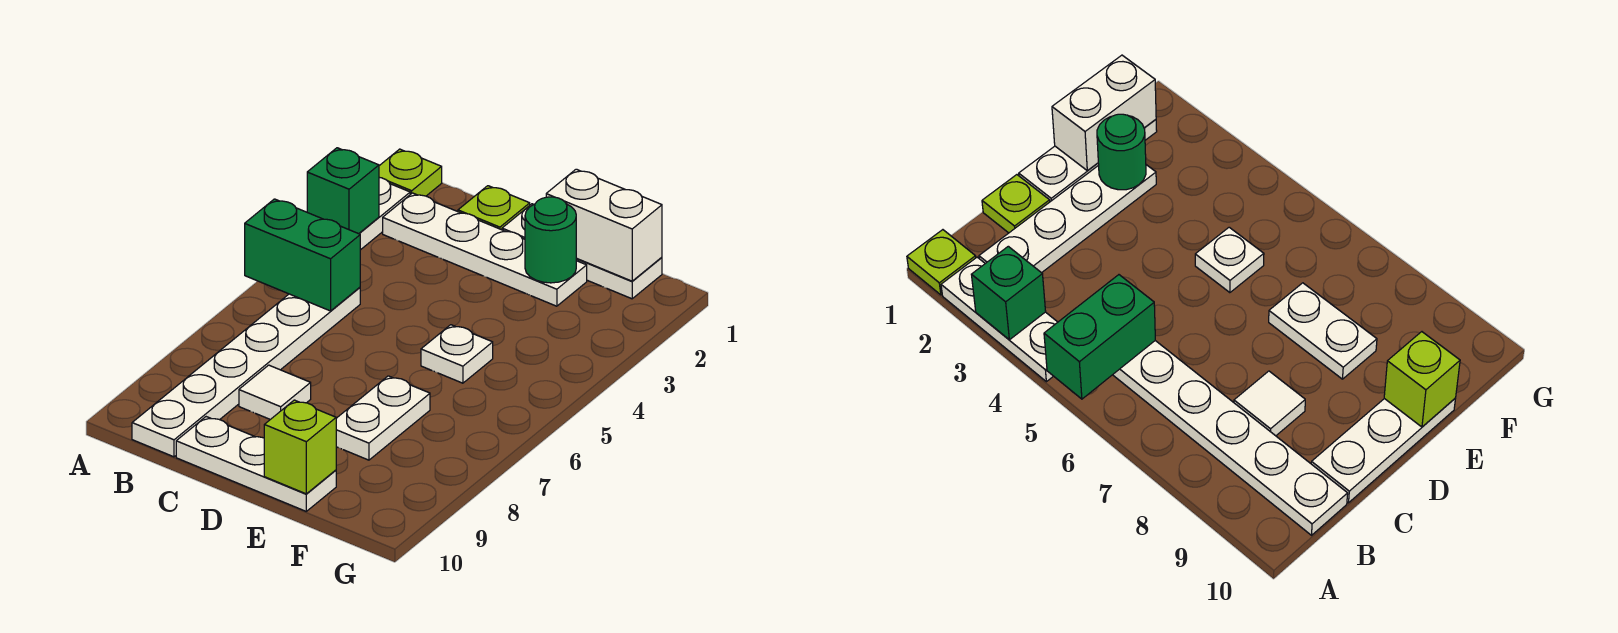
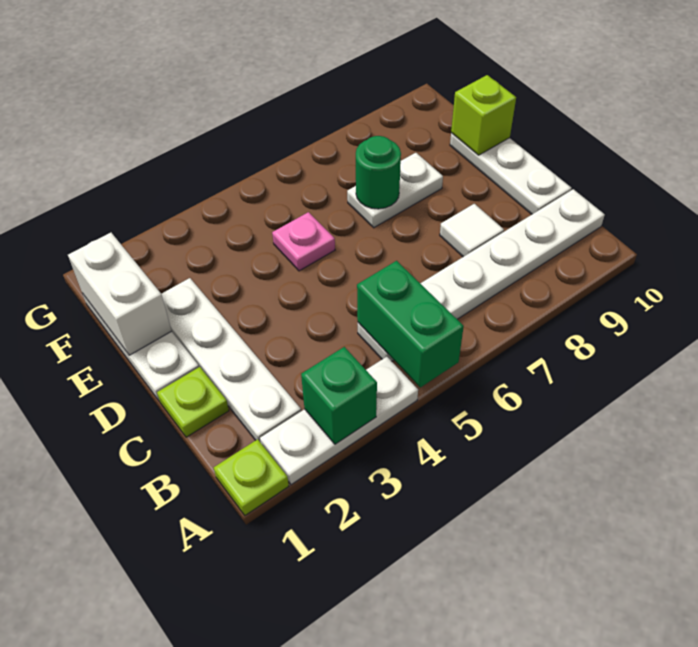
green 1x1 round brick [525,197,576,283] -> green 1x1 round brick moved to [356,136,401,209]
white 1x1 plate [421,325,493,383] -> pink 1x1 plate [272,212,335,271]

